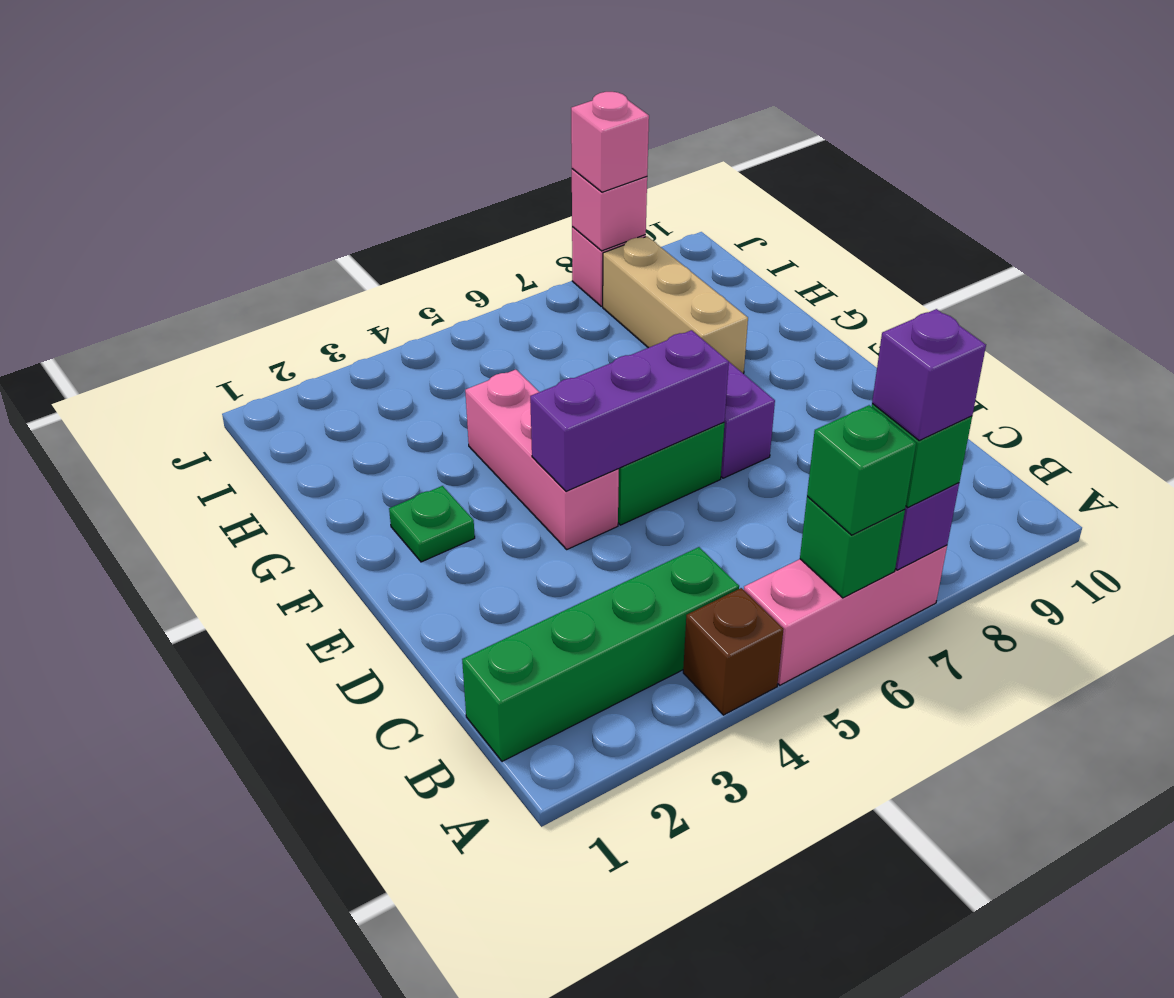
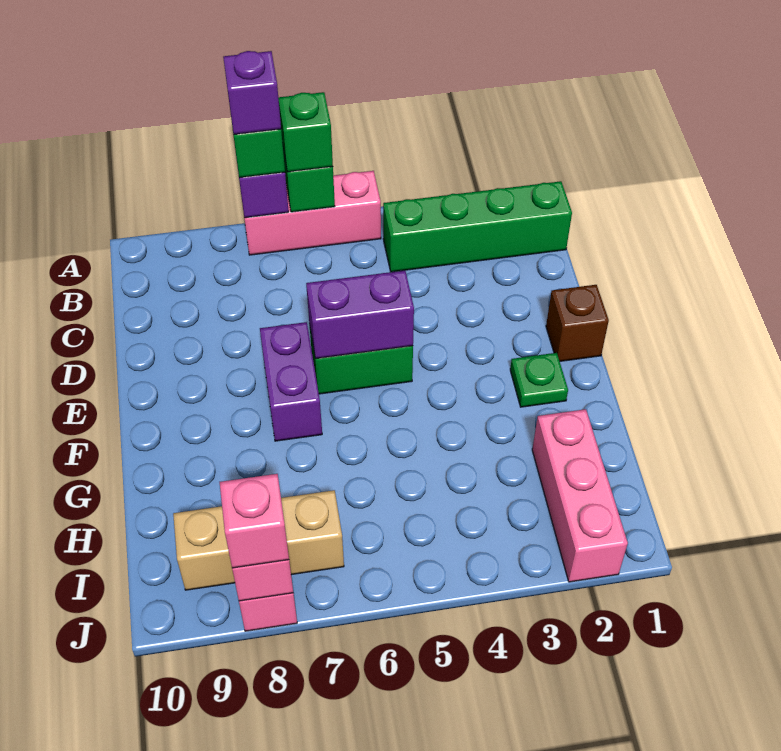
brown 1x1 brick [683,588,784,715] -> brown 1x1 brick moved to [546,285,609,361]
pink 1x3 brick [465,370,619,549] -> pink 1x3 brick moved to [532,409,628,582]
purple 1x3 brick [530,330,729,491] -> purple 1x2 brick [306,270,414,359]
tan 1x3 brick [603,237,748,374] -> tan 1x3 brick turned to [173,490,344,590]

